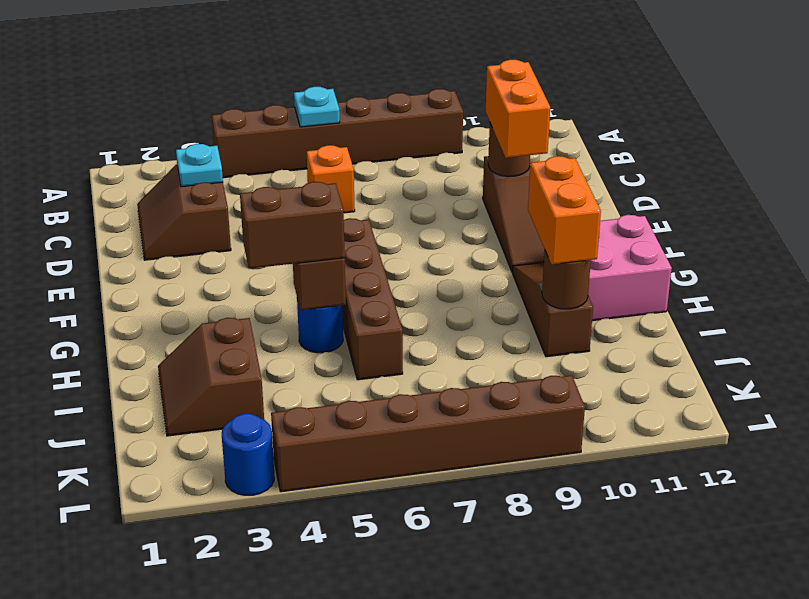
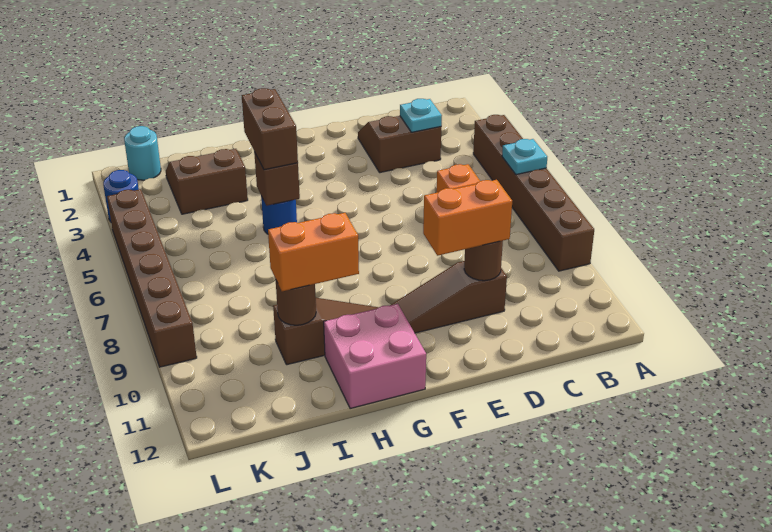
brown 1x4 brick [343,218,403,380] -> none
none -> cyan 1x1 round brick [124,126,161,180]

